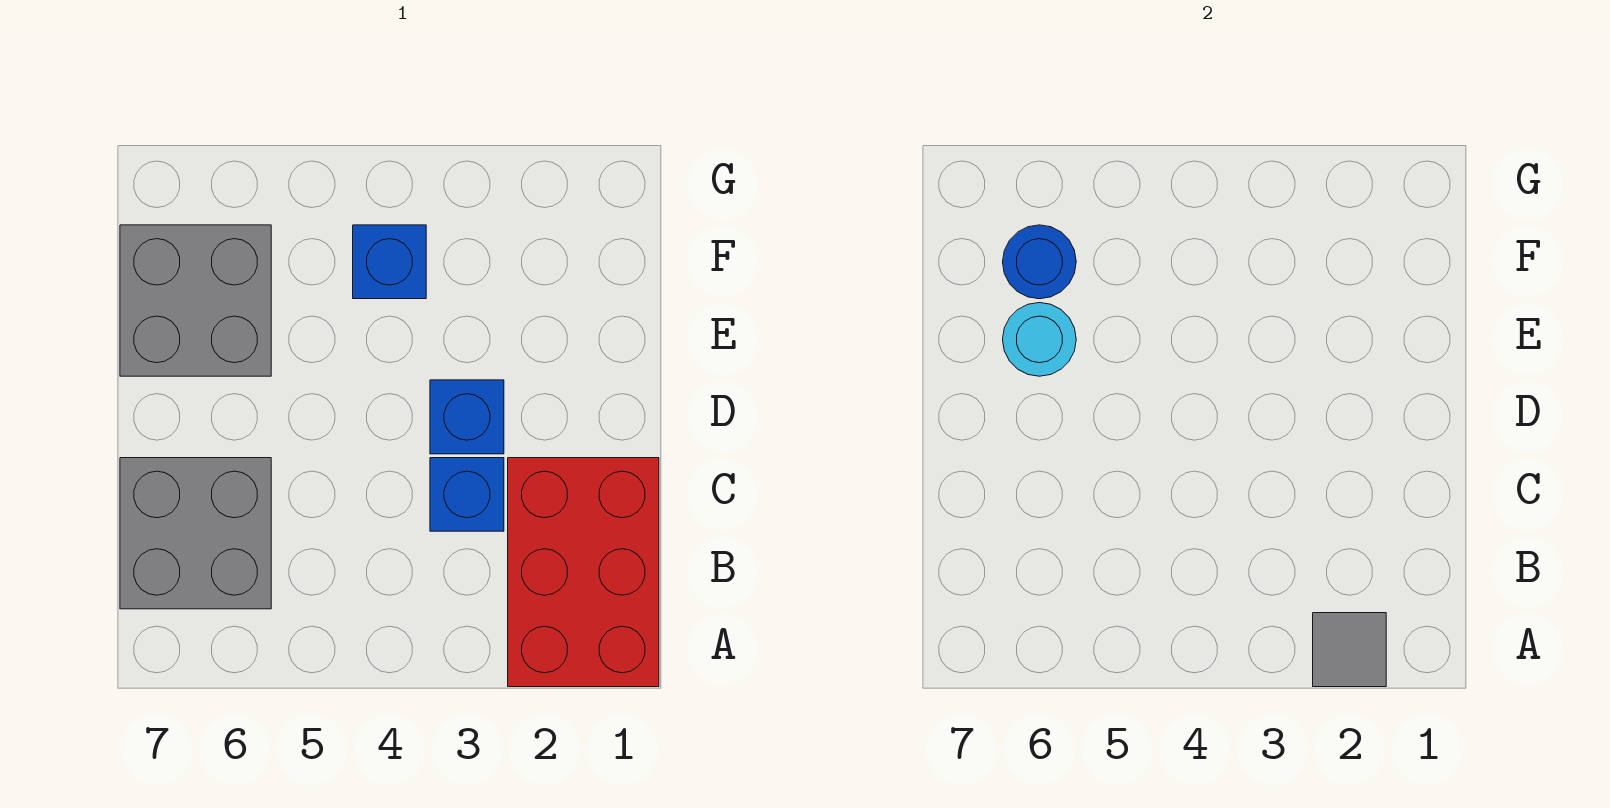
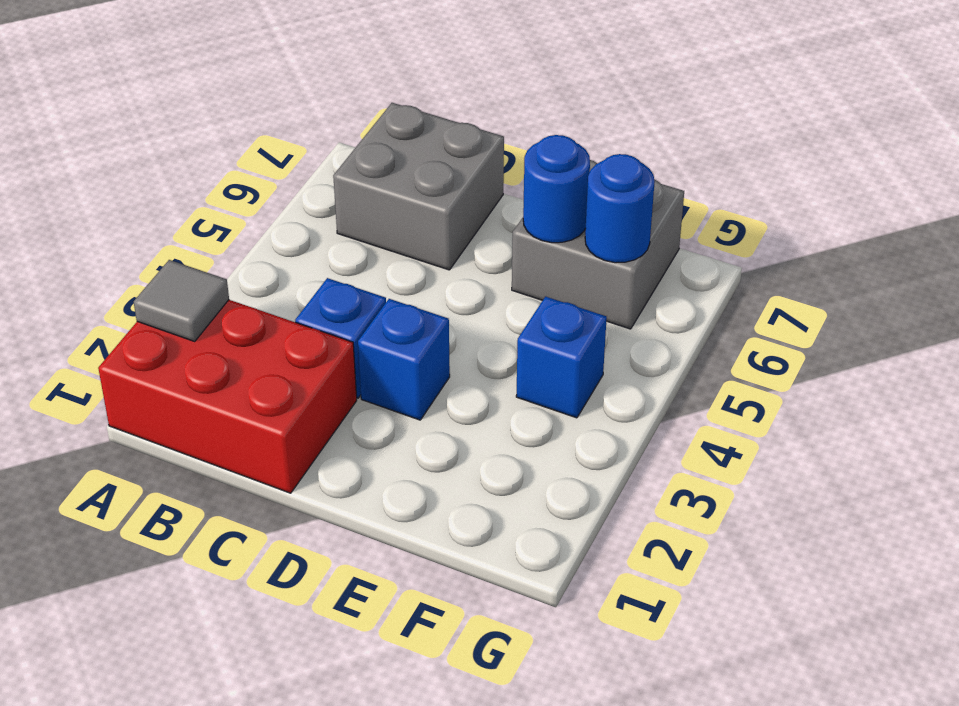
cyan 1x1 round brick [1003,303,1076,376] -> blue 1x1 round brick [523,135,590,243]

